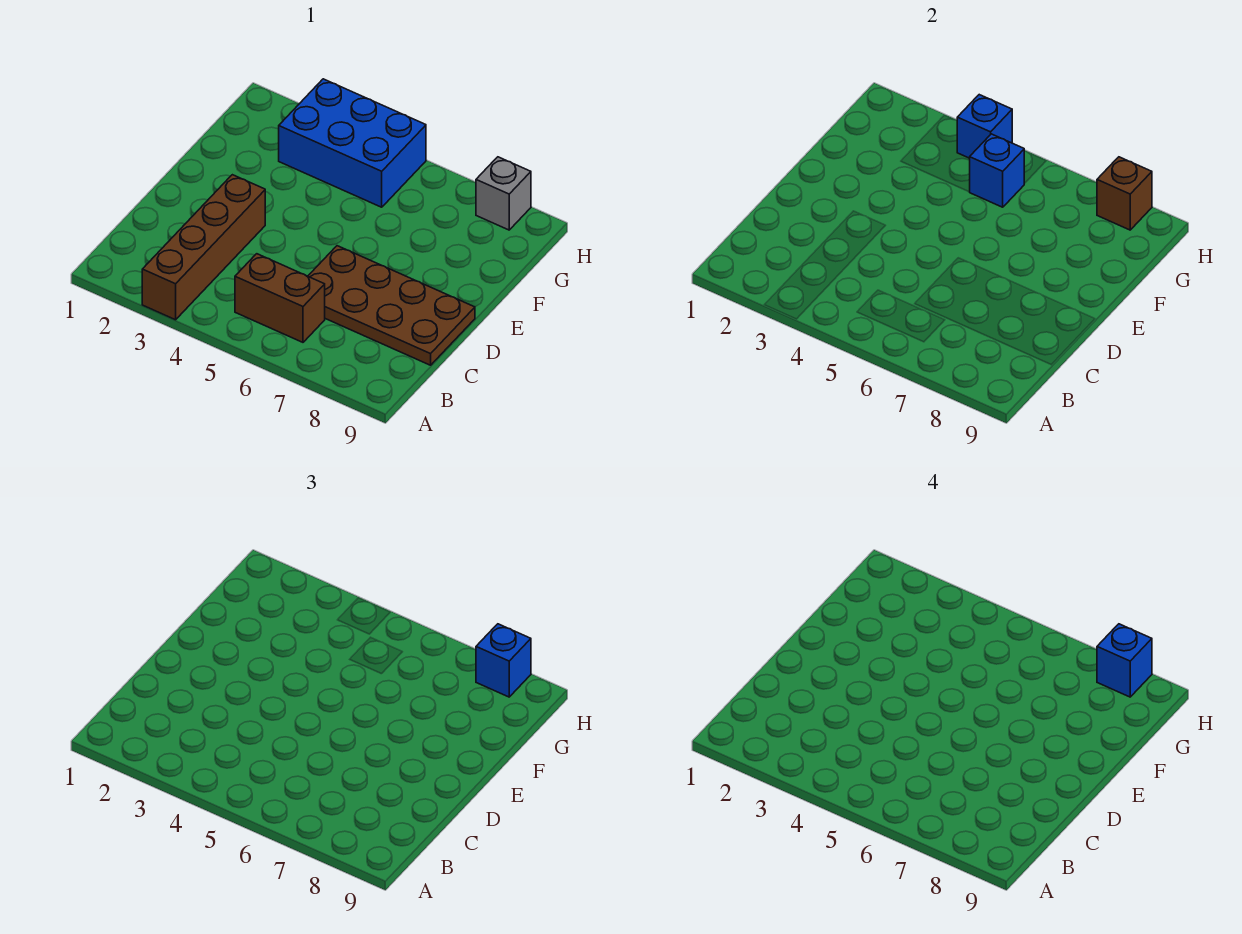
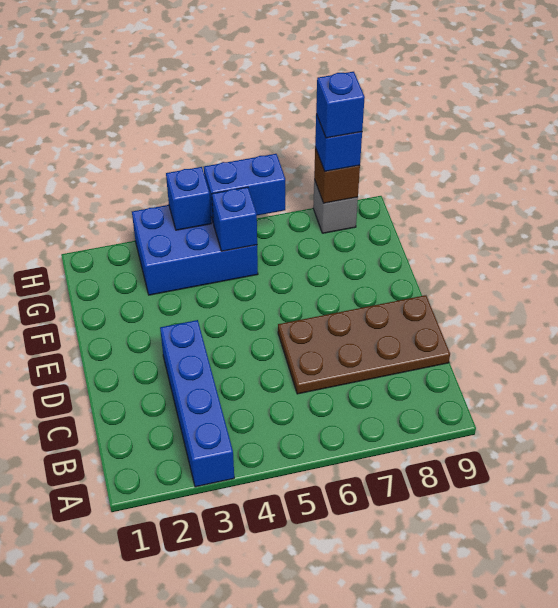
brown 1x4 brick [142,175,265,320] -> blue 1x4 brick [160,320,234,487]
brown 1x2 brick [235,254,325,342] -> none
none -> blue 1x2 brick [204,154,285,221]

